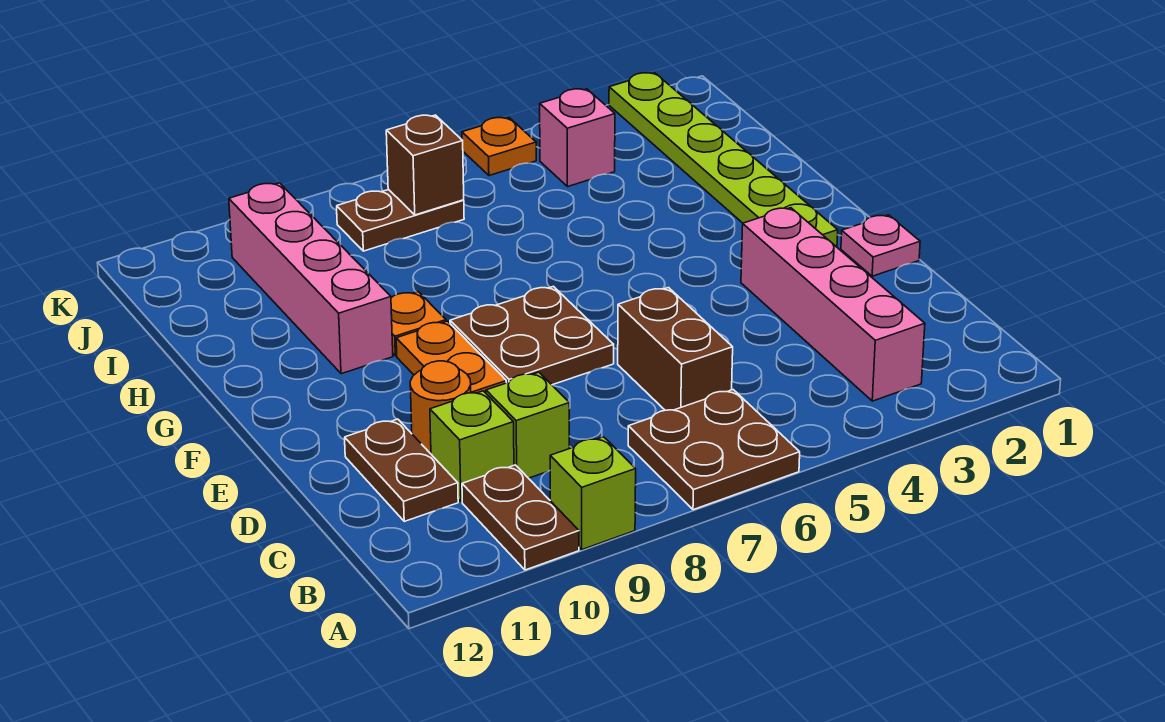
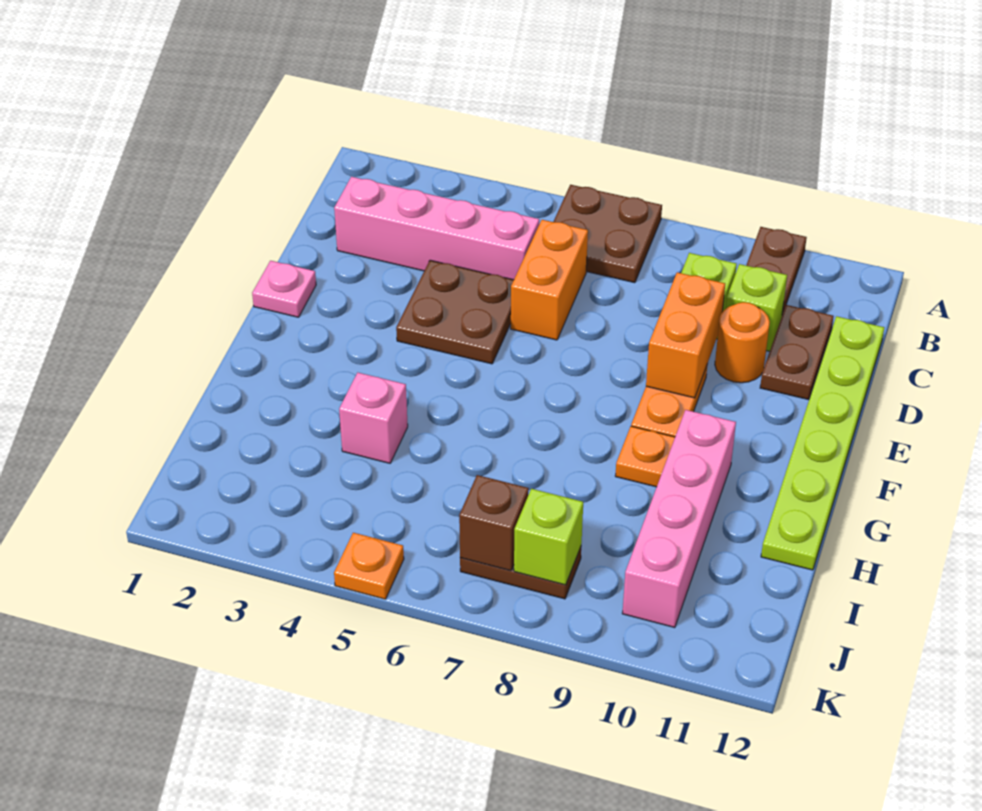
lime 1x1 brick [550,437,636,550] -> lime 1x1 brick moved to [514,489,583,585]
pink 1x4 brick [741,208,925,401] -> pink 1x4 brick turned to [334,177,539,280]
brown 1x2 brick [618,288,733,410] -> orange 1x2 brick [511,220,588,340]
none -> orange 1x2 brick [646,272,725,398]
brown 2x2 plate [450,286,614,385] -> brown 2x2 plate moved to [396,260,514,364]
lime 1x6 plate [609,73,838,247] -> lime 1x6 plate moved to [761,316,884,570]
pink 1x1 brick [540,89,615,187] -> pink 1x1 brick moved to [339,373,408,463]

